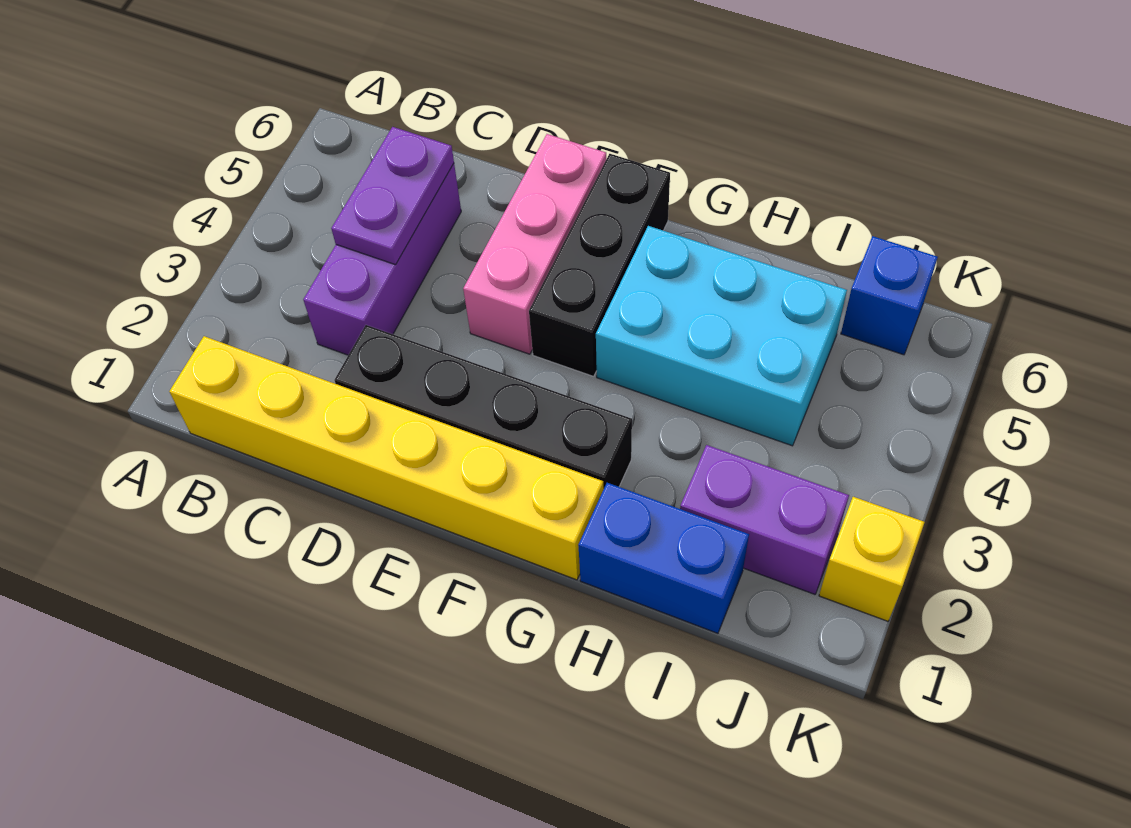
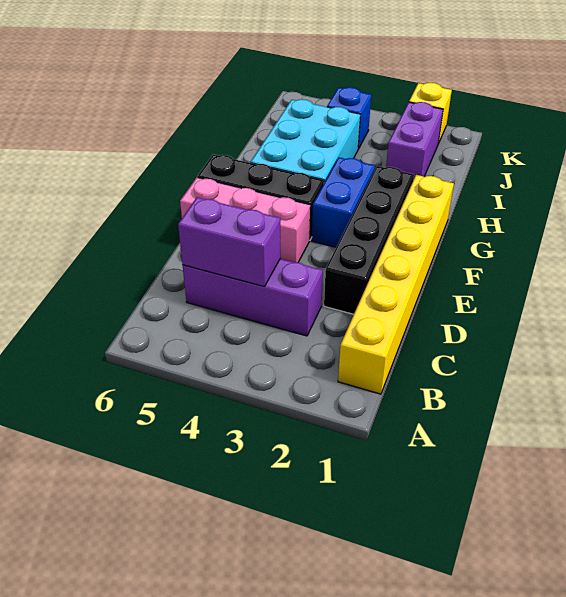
purple 1x2 plate [331,127,454,265] -> purple 1x2 brick [178,197,280,287]
blue 1x2 brick [578,483,749,633] -> blue 1x2 brick moved to [312,157,375,247]
blue 1x1 brick [841,236,938,355] -> blue 1x1 brick moved to [327,87,371,149]

